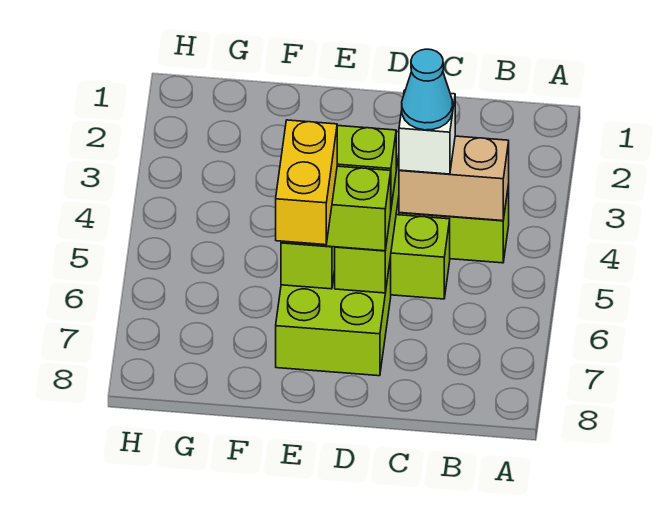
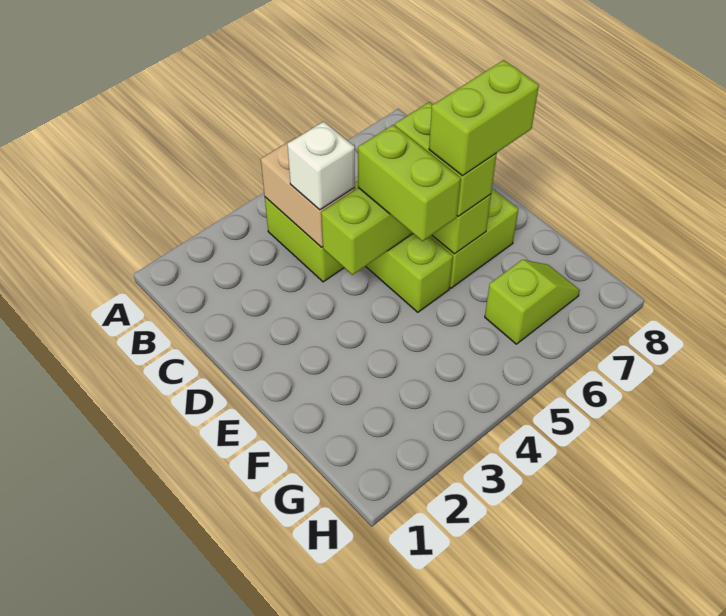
cyan 1x1 cone [402,49,453,130] -> none
yellow 1x2 brick [276,120,337,245] -> lime 1x2 brick [429,60,539,176]
none -> lime 1x2 slope [485,260,580,344]

